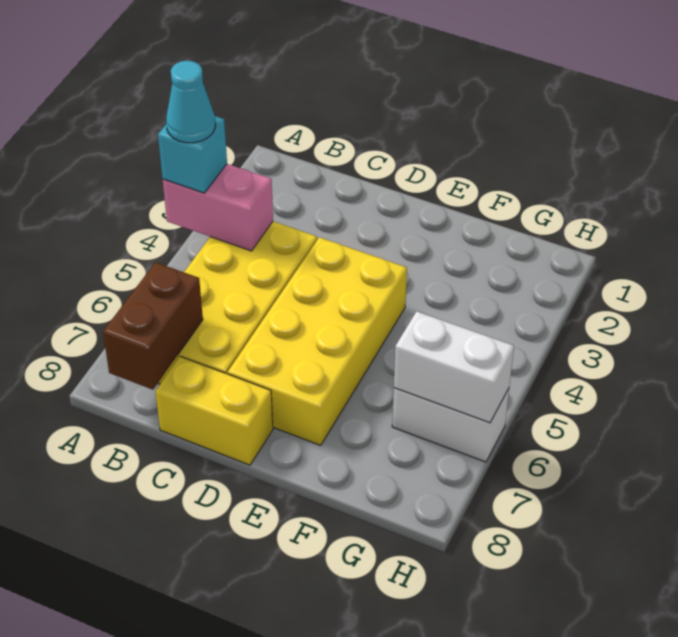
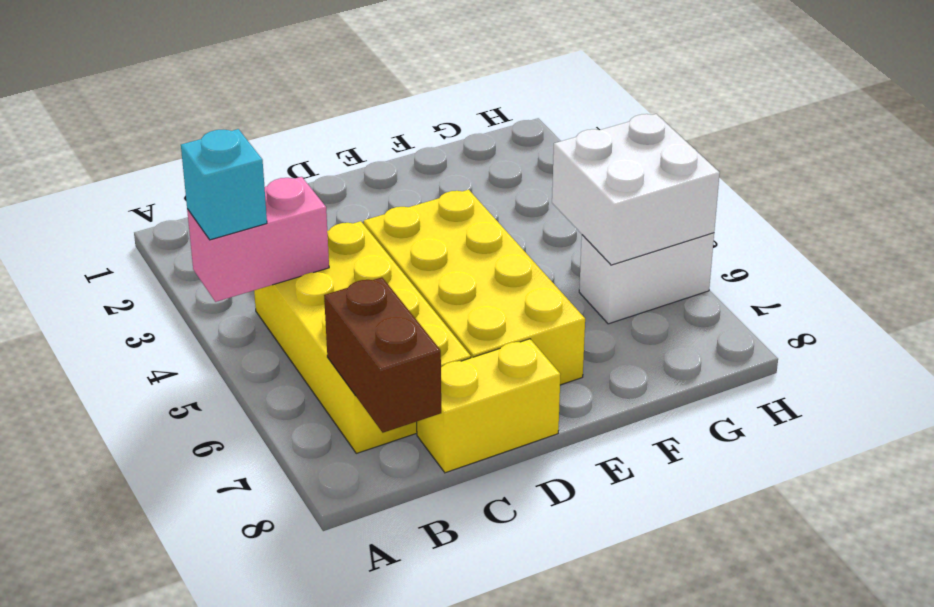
cyan 1x1 cone [166,61,215,143] -> none
white 1x2 brick [394,311,514,423] -> white 2x2 brick [552,114,720,265]

